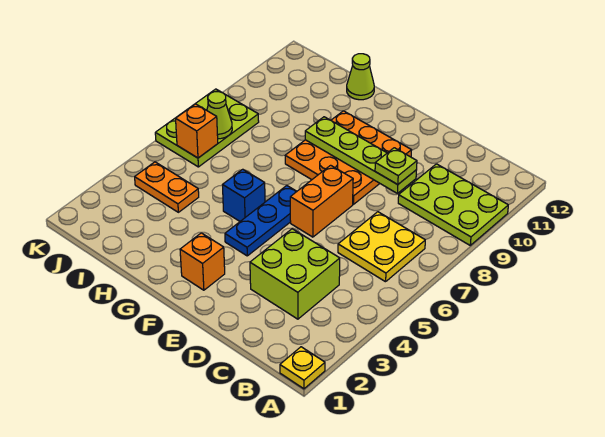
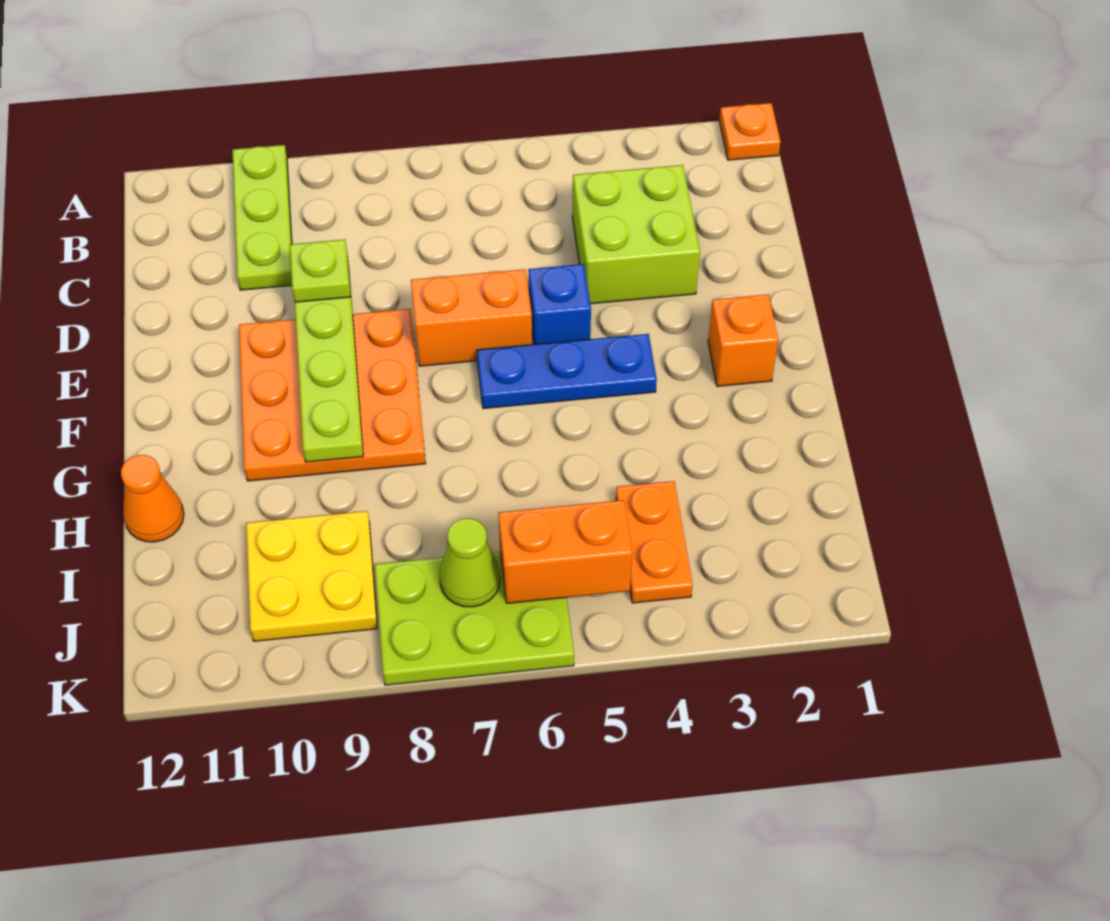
yellow 1x1 plate [280,347,325,389] -> orange 1x1 plate [719,103,781,160]
lime 2x3 plate [398,164,508,245] -> lime 1x3 plate [232,145,292,290]
yellow 2x2 plate [338,212,425,282] -> yellow 2x2 plate moved to [246,511,377,641]
blue 1x1 brick [223,169,265,221] -> blue 1x1 brick moved to [528,264,591,344]
lime 1x1 cone [347,54,374,100] -> orange 1x1 cone [121,455,184,542]
orange 1x1 brick [176,104,218,158] -> orange 1x2 brick [499,500,632,603]

